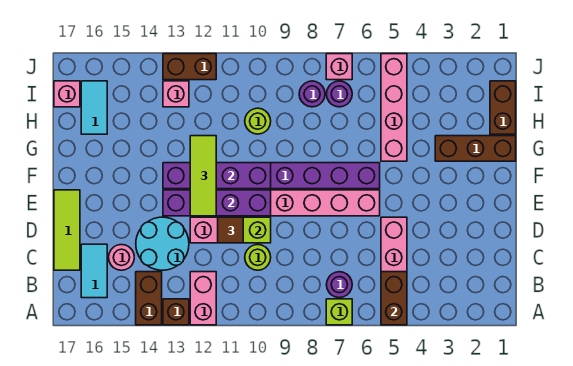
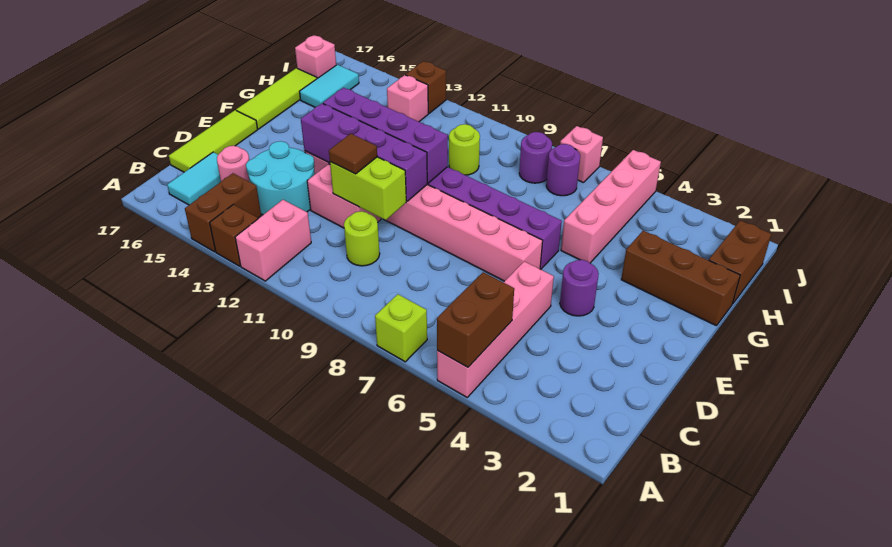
purple 1x1 round brick [326,272,352,298] -> purple 1x1 round brick moved to [560,260,599,316]
lime 1x3 tile [190,136,216,216] -> lime 1x3 tile moved to [236,68,317,129]
brown 1x2 brick [163,54,216,80] -> brown 1x1 brick [406,61,446,113]

